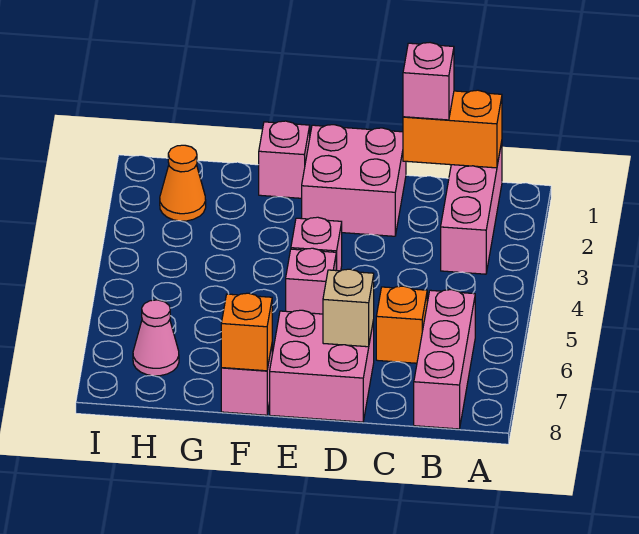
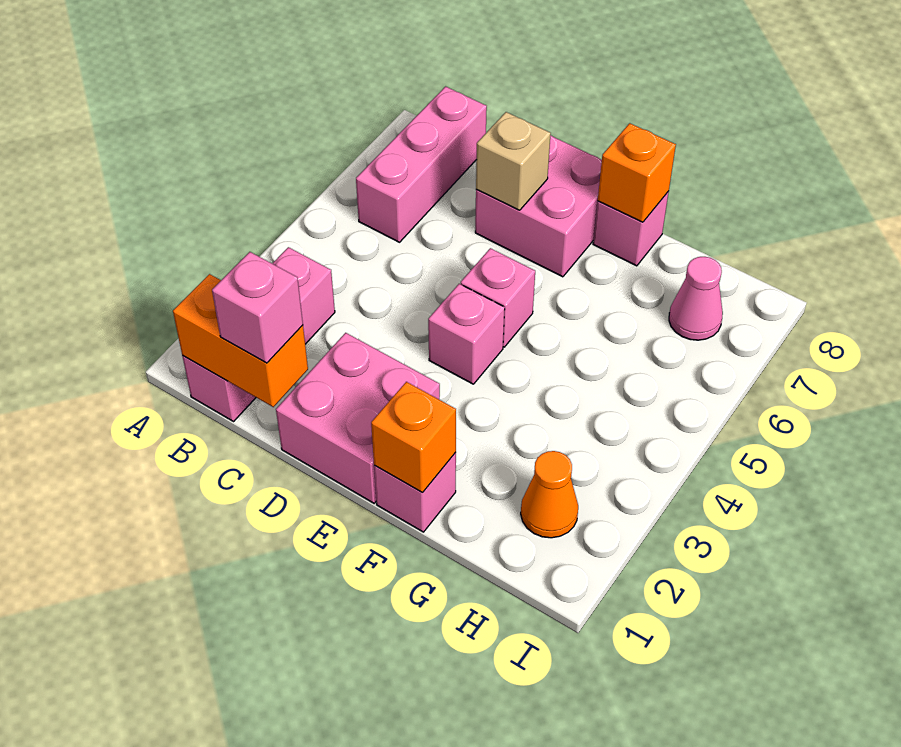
orange 1x1 brick [376,286,427,363] -> orange 1x1 brick moved to [371,382,456,493]

